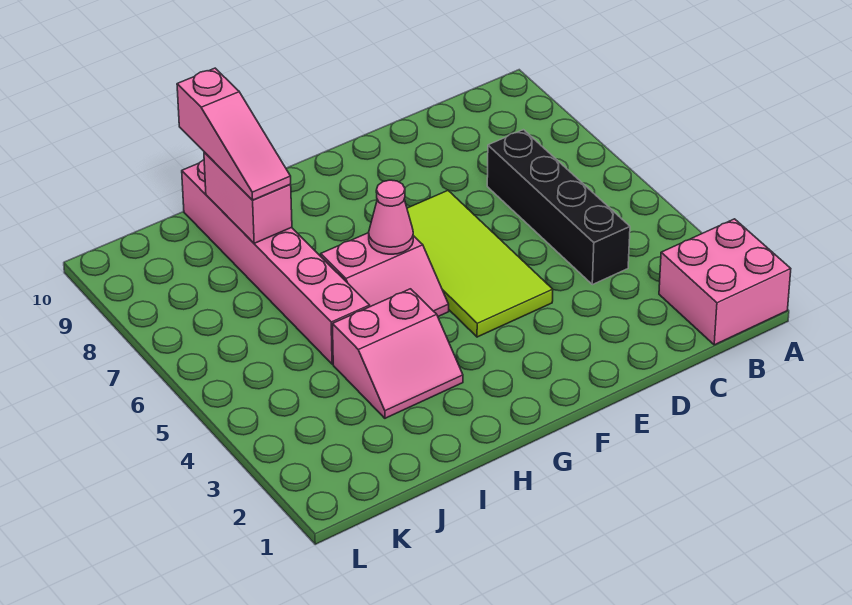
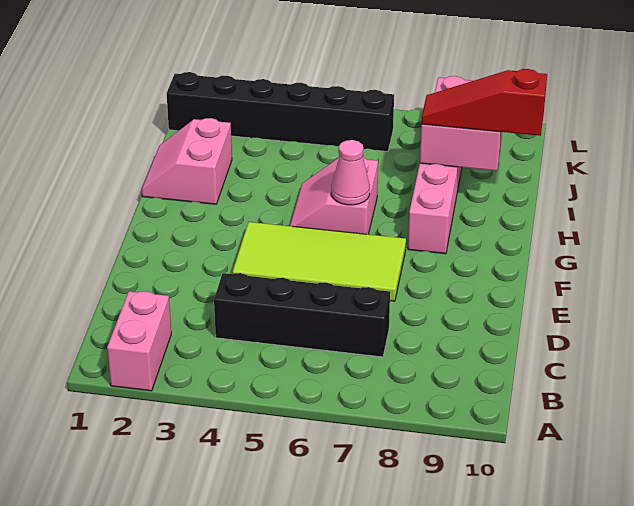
pink 2x2 brick [659,219,791,345] -> pink 1x2 brick [107,291,171,391]
pink 2x2 slope [333,289,463,418] -> pink 2x2 slope moved to [142,118,232,204]
pink 1x6 brick [182,160,370,364] -> pink 1x6 brick turned to [408,76,472,254]
pink 1x3 slope [177,68,291,200] -> red 1x3 slope [421,69,547,136]
none -> black 1x6 brick [167,72,394,152]

